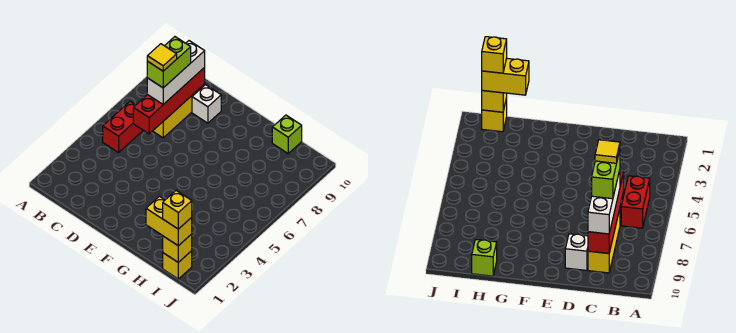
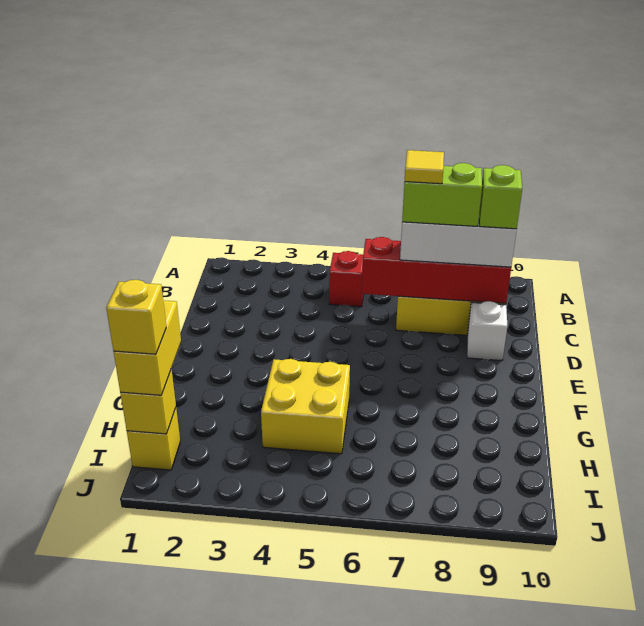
red 1x2 brick [103,101,143,153] -> red 1x1 brick [329,251,363,307]
none -> yellow 2x2 brick [261,359,350,454]
lime 1x1 brick [272,115,302,153] -> lime 1x1 brick moved to [479,165,522,229]

